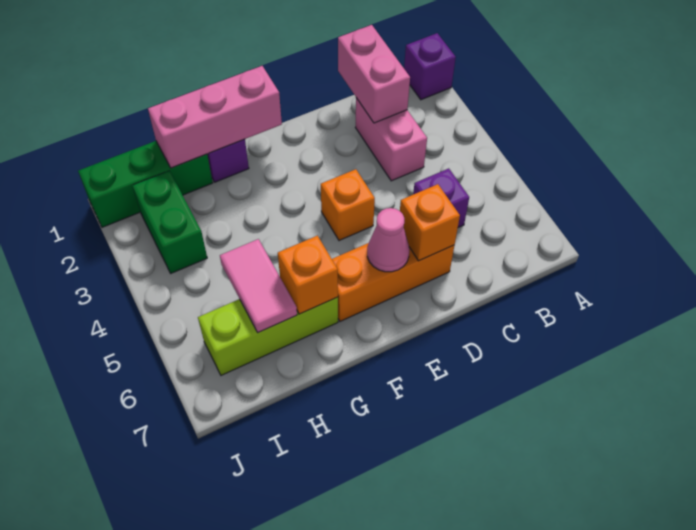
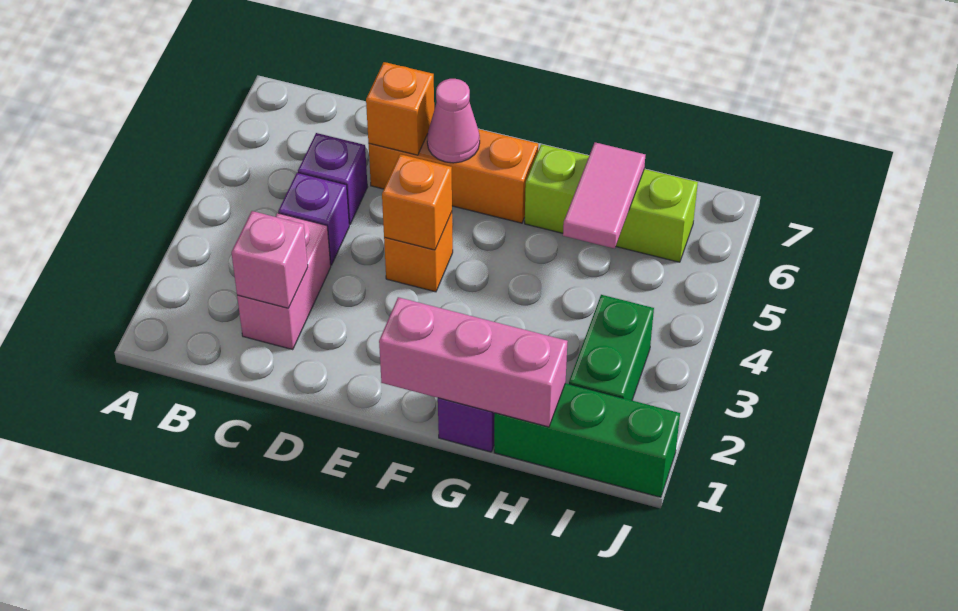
purple 1x1 brick [404,33,456,100] -> purple 1x1 brick moved to [278,173,349,265]
pink 1x2 brick [338,25,410,123] -> pink 1x1 brick [231,211,308,308]
orange 1x1 brick [278,236,338,314] -> orange 1x1 brick moved to [382,154,452,250]

